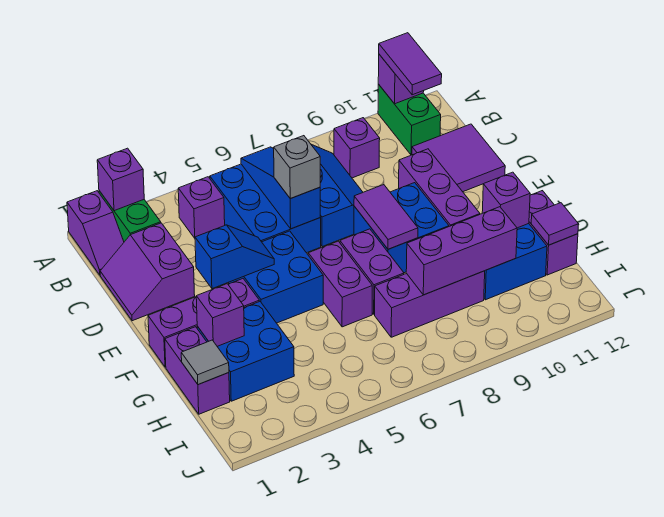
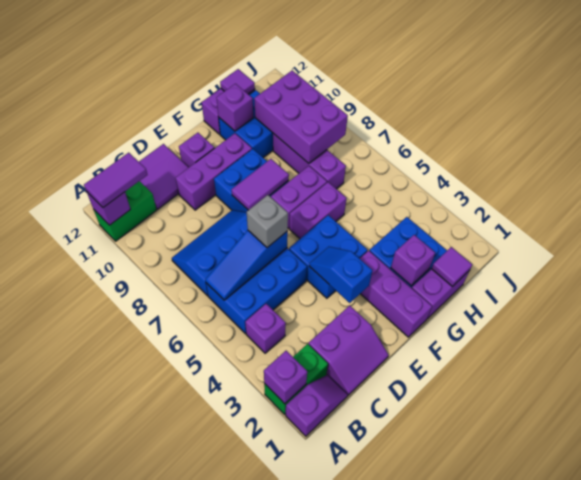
purple 1x1 brick [334,118,380,178] -> purple 1x1 brick moved to [179,133,214,167]
grey 1x1 tile [181,340,229,385] -> purple 1x1 tile [432,247,472,286]
purple 1x3 brick [406,207,517,295] -> purple 2x3 brick [254,71,348,163]

